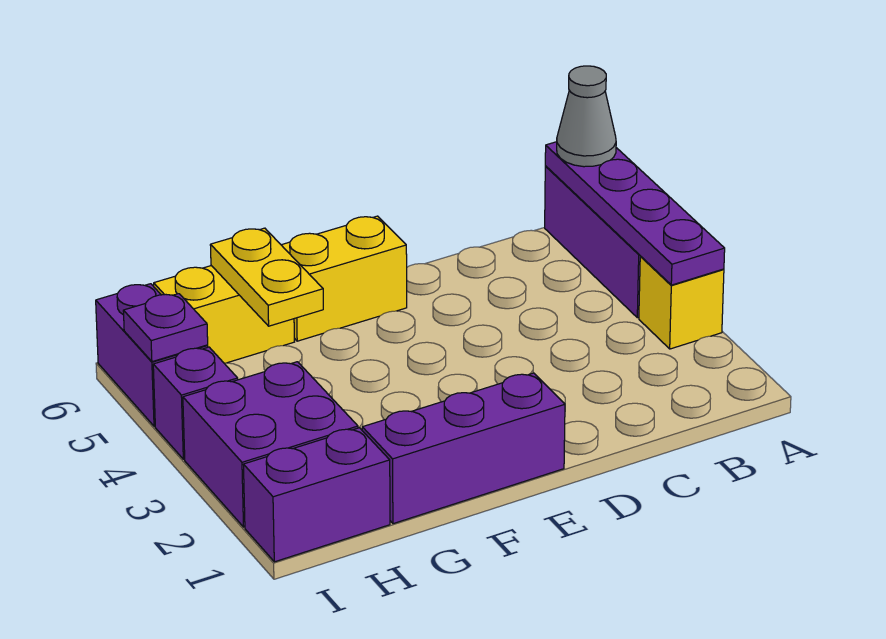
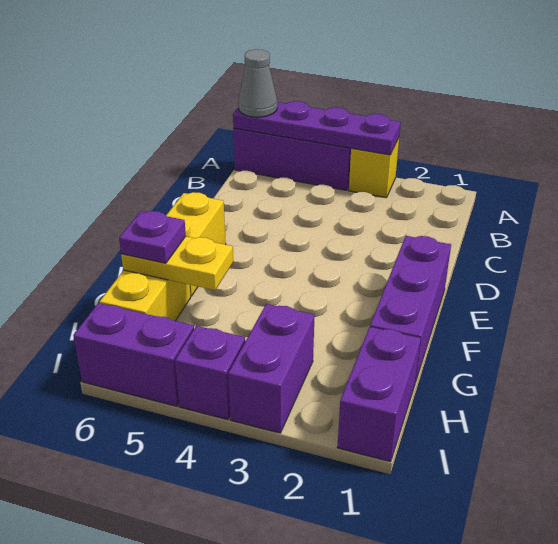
purple 2x2 brick [183,362,358,527] -> purple 1x2 brick [228,304,315,433]
purple 1x1 plate [123,294,208,362] -> purple 1x1 plate moved to [119,211,186,263]

